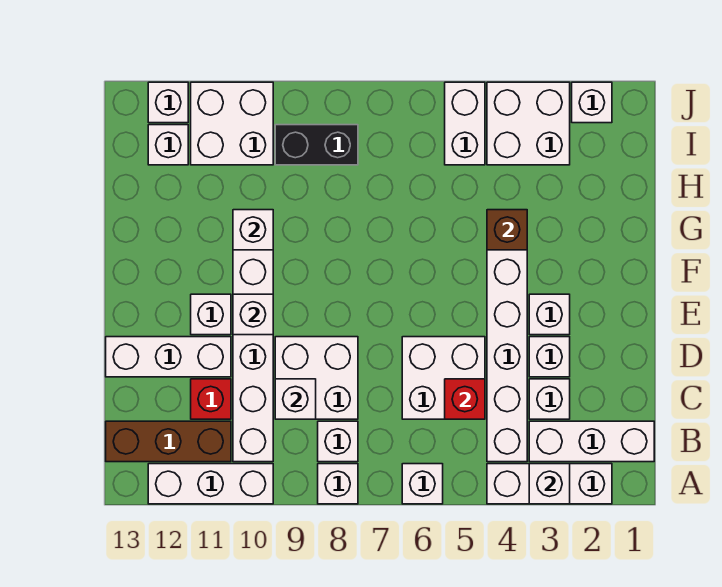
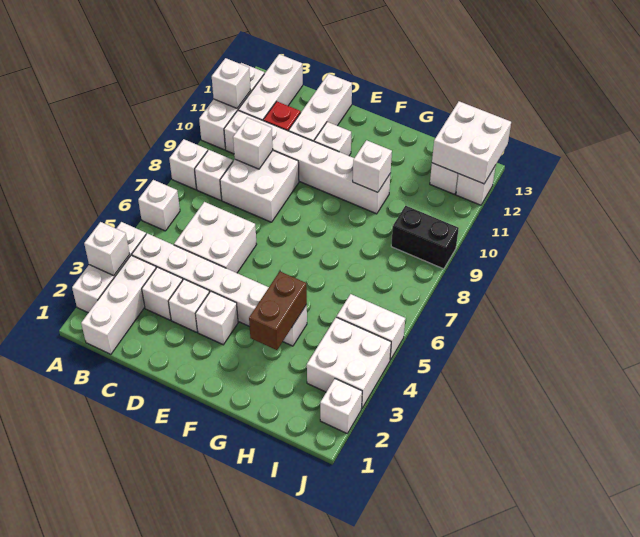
brown 1x3 brick [106,421,231,462] -> white 1x3 brick [238,54,303,120]
red 1x1 brick [445,379,485,419] -> none
white 1x1 brick [233,294,273,335] -> white 1x1 brick moved to [212,58,251,108]
brown 1x1 brick [487,210,527,250] -> brown 1x2 brick [249,272,307,350]
black 1x2 brick [275,125,358,165] -> black 1x2 brick turned to [391,205,459,269]
white 2x2 brick [191,82,273,165] -> white 2x2 brick moved to [432,101,511,184]

